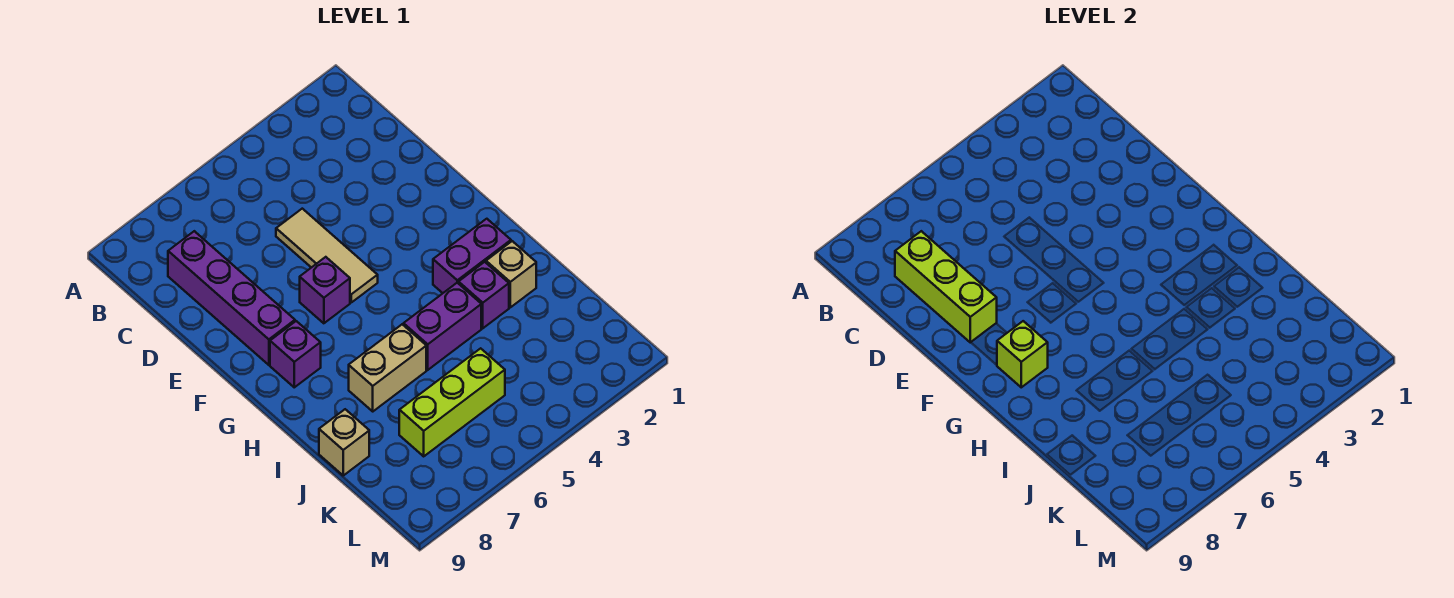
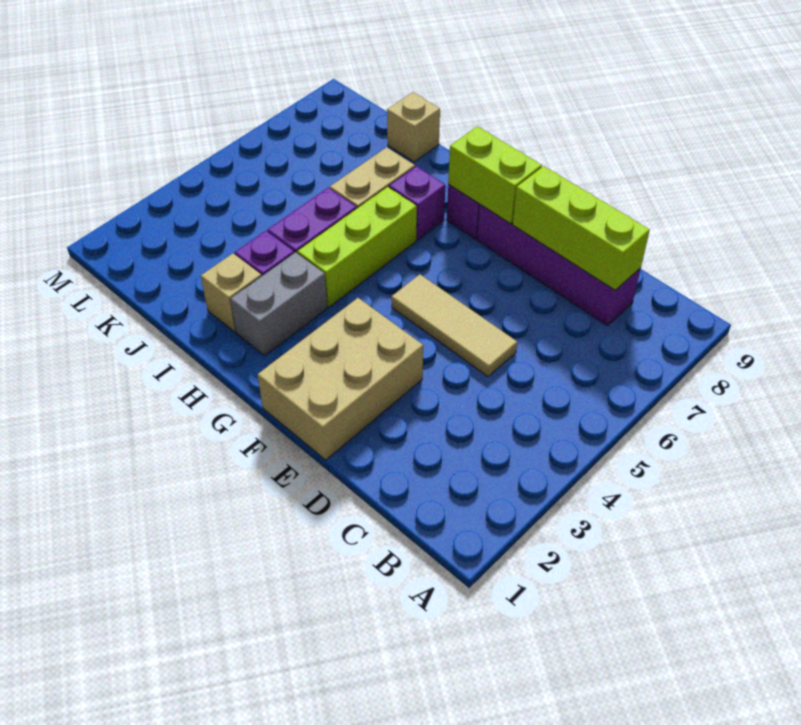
none -> tan 2x3 brick [258,298,423,460]
purple 1x1 brick [300,257,350,323] -> purple 1x1 brick moved to [389,166,445,240]
lime 1x1 brick [997,321,1048,387] -> lime 1x2 brick [448,126,542,224]
purple 1x2 brick [433,219,511,293] -> grey 1x2 brick [230,252,327,356]
lime 1x3 brick [399,348,505,456] -> lime 1x3 brick moved to [297,187,417,307]

